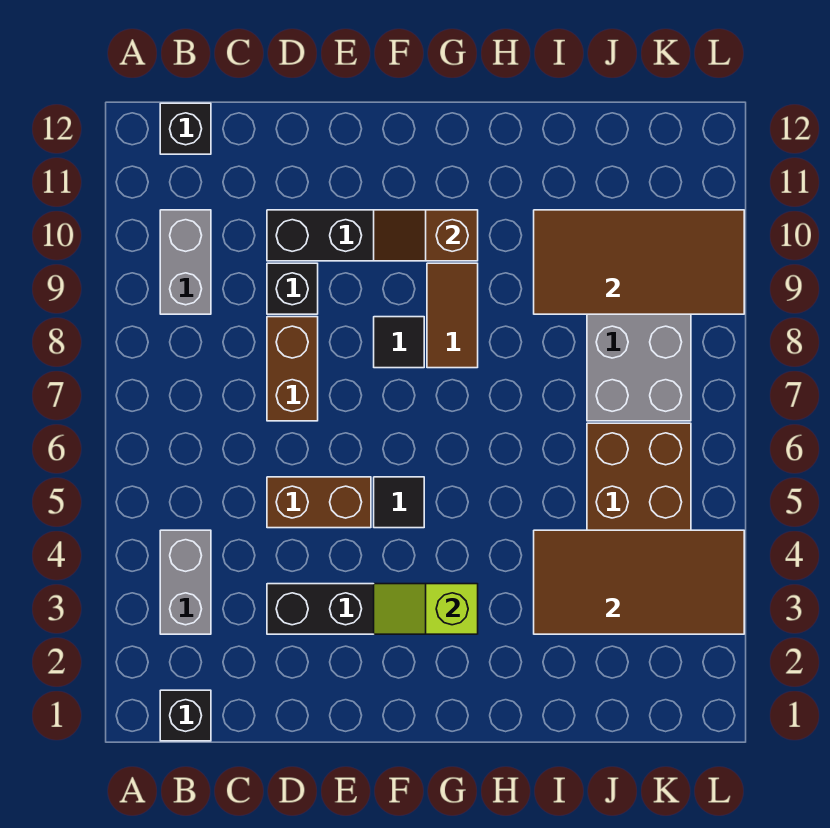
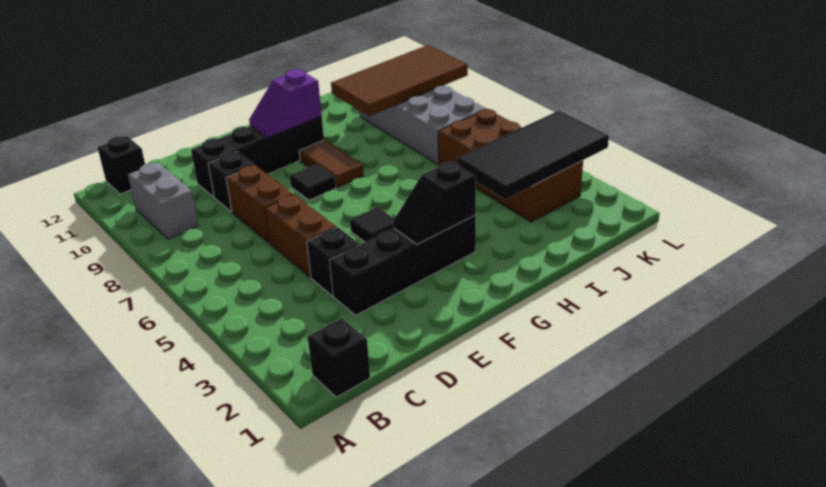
grey 1x2 brick [160,530,211,634] -> none
none -> black 1x1 brick [307,227,360,296]
brown 1x2 brick [267,477,371,528] -> brown 1x2 brick turned to [265,195,336,278]
lime 1x2 slope [374,584,478,634] -> black 1x2 slope [393,161,476,245]
brown 1x2 slope [374,210,478,261] -> purple 1x2 slope [249,69,322,138]
brown 2x4 tile [534,530,744,634] -> black 2x4 tile [457,111,609,199]

